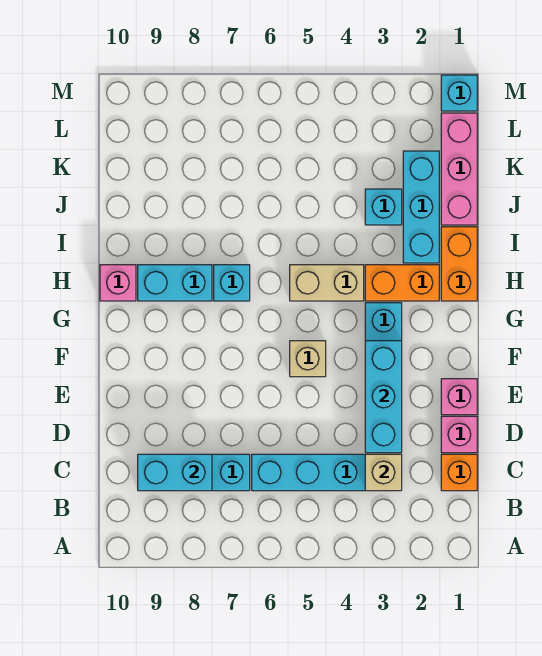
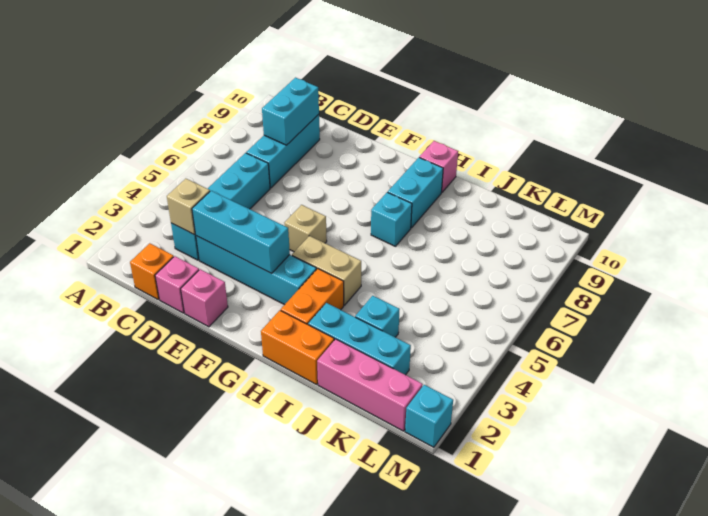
tan 1x2 brick [290,265,364,301] -> tan 1x2 brick turned to [292,236,361,305]

